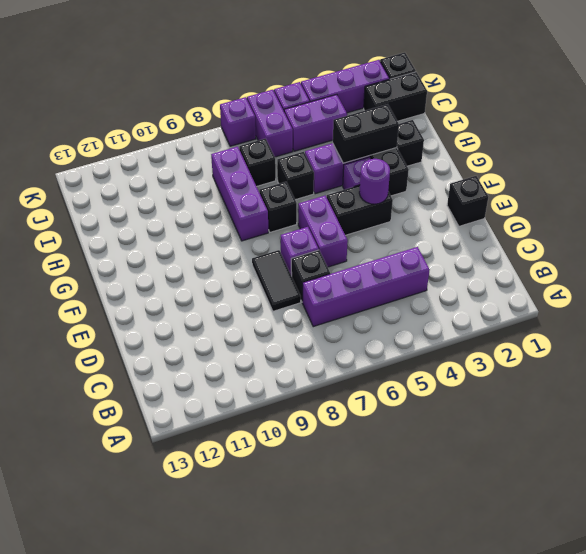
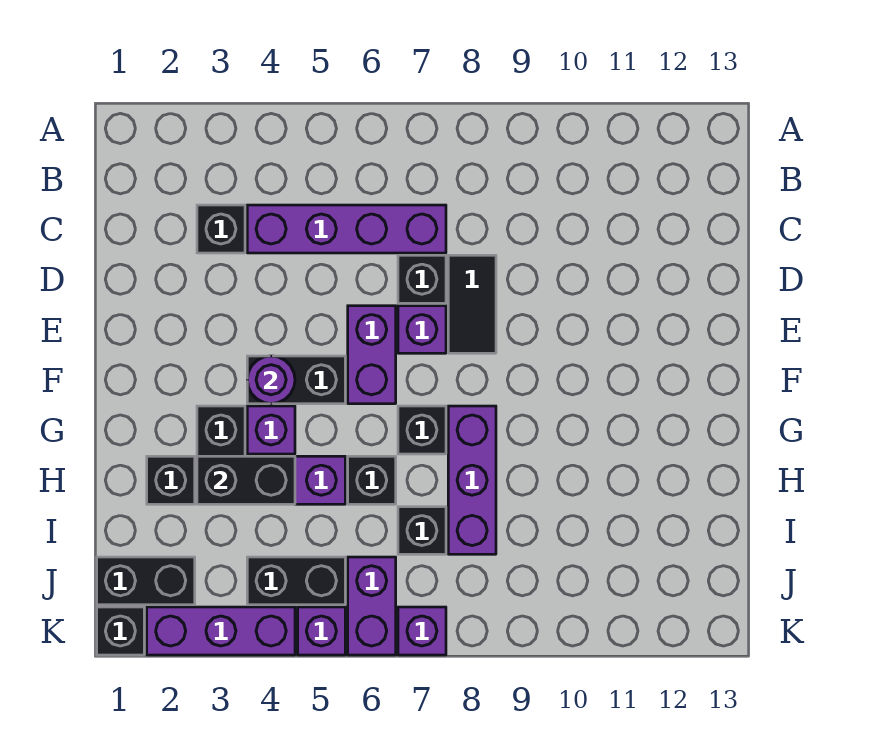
black 1x1 brick [447,176,488,226] -> black 1x1 brick moved to [197,205,245,253]
purple 1x2 brick [284,95,347,151] -> black 1x2 brick [247,557,345,605]

